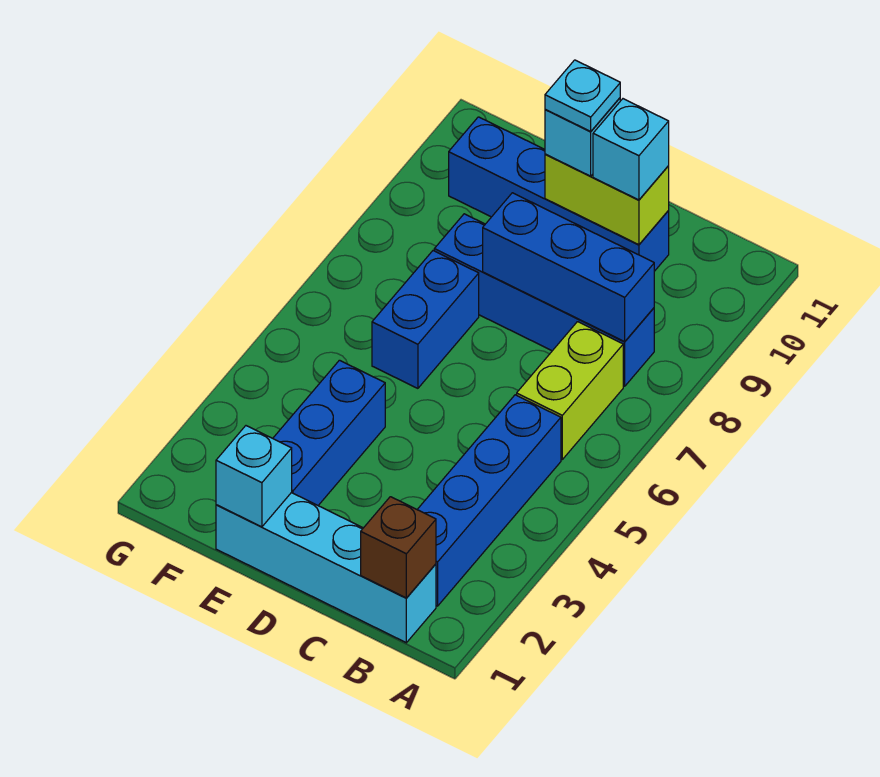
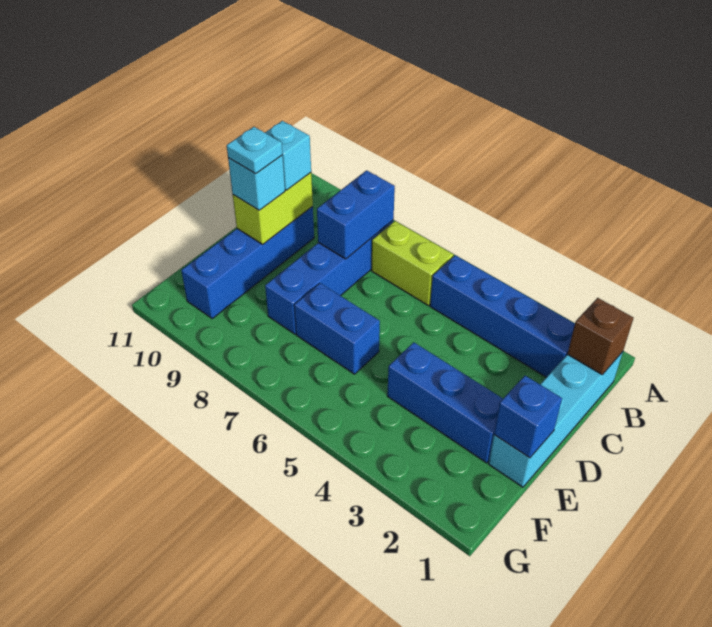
blue 1x3 brick [483,193,654,342] -> blue 1x2 brick [317,170,395,259]
cyan 1x1 brick [216,426,292,527] -> blue 1x1 brick [494,376,562,458]

